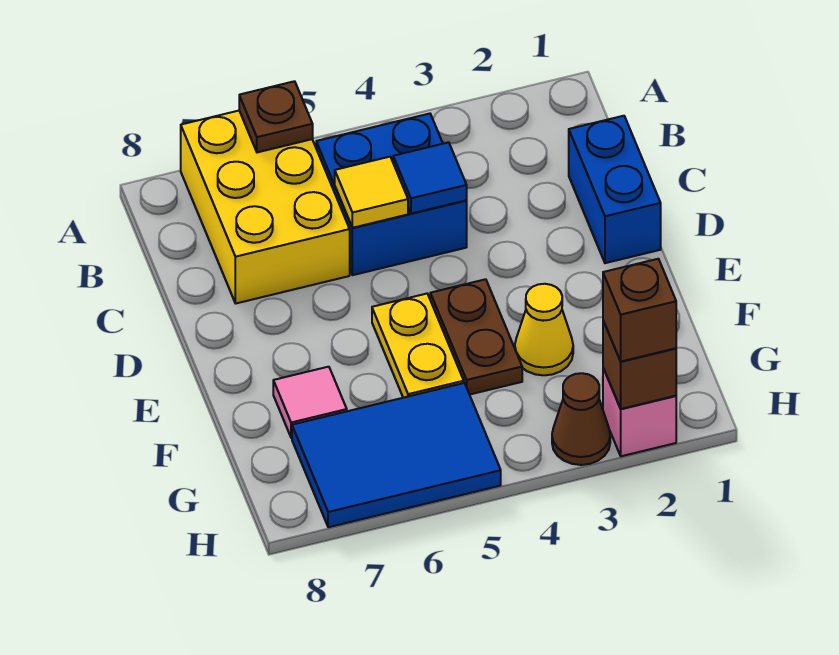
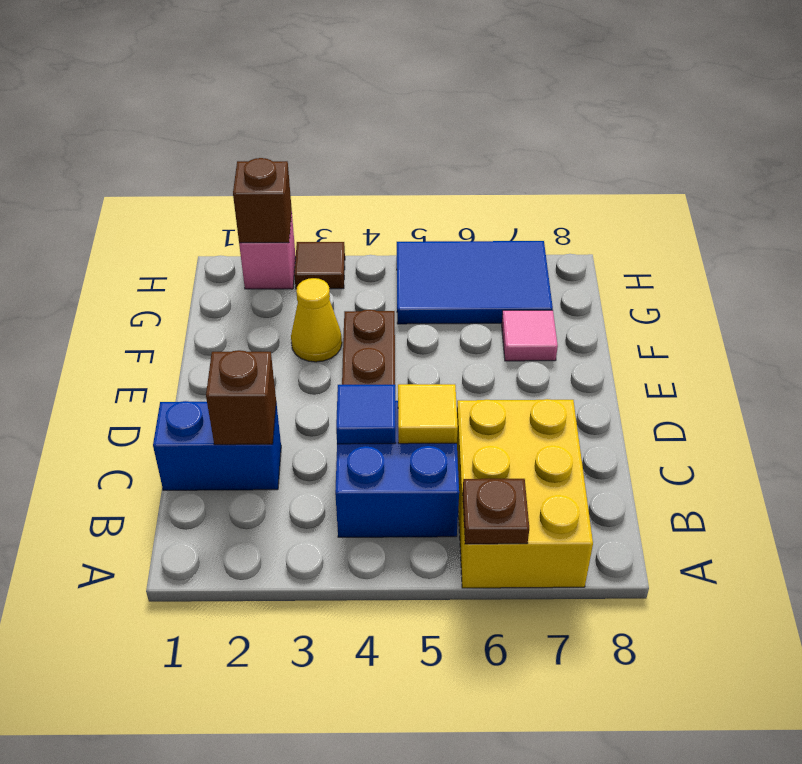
blue 1x2 brick [569,116,661,263] -> blue 1x2 brick turned to [153,401,281,490]
yellow 1x2 plate [372,294,464,398] -> none
brown 1x1 brick [603,259,676,361] -> brown 1x1 brick moved to [206,350,276,445]
brown 1x1 cone [552,373,610,465] -> brown 1x1 tile [294,242,345,289]

